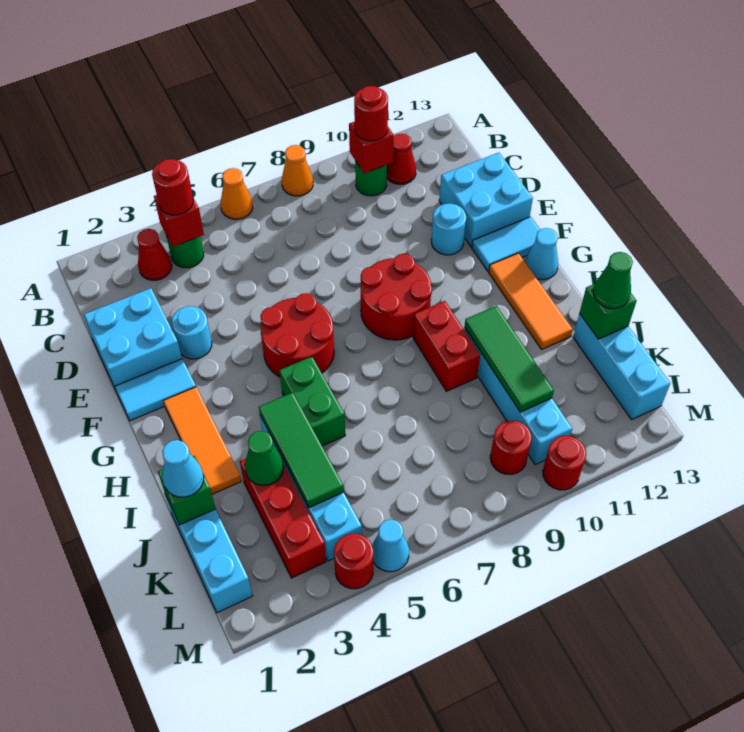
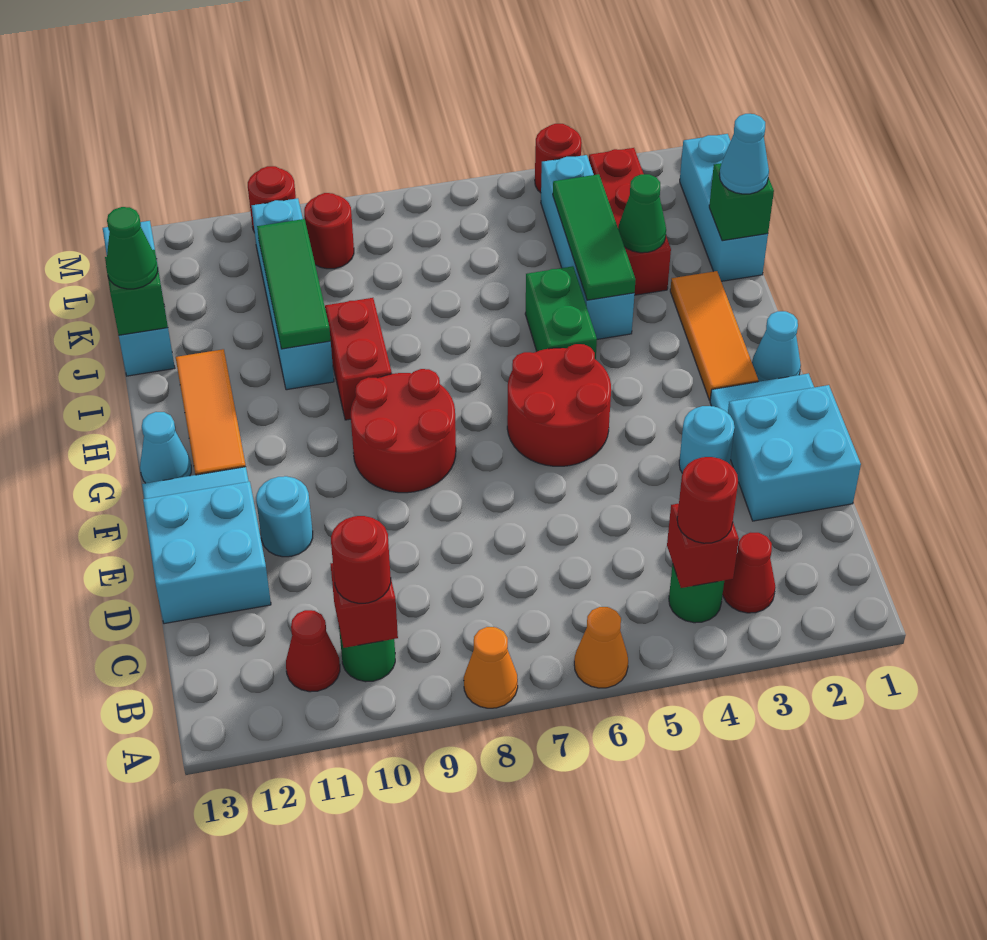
cyan 1x1 cone [372,519,409,572] -> cyan 1x1 cone moved to [752,311,801,382]

